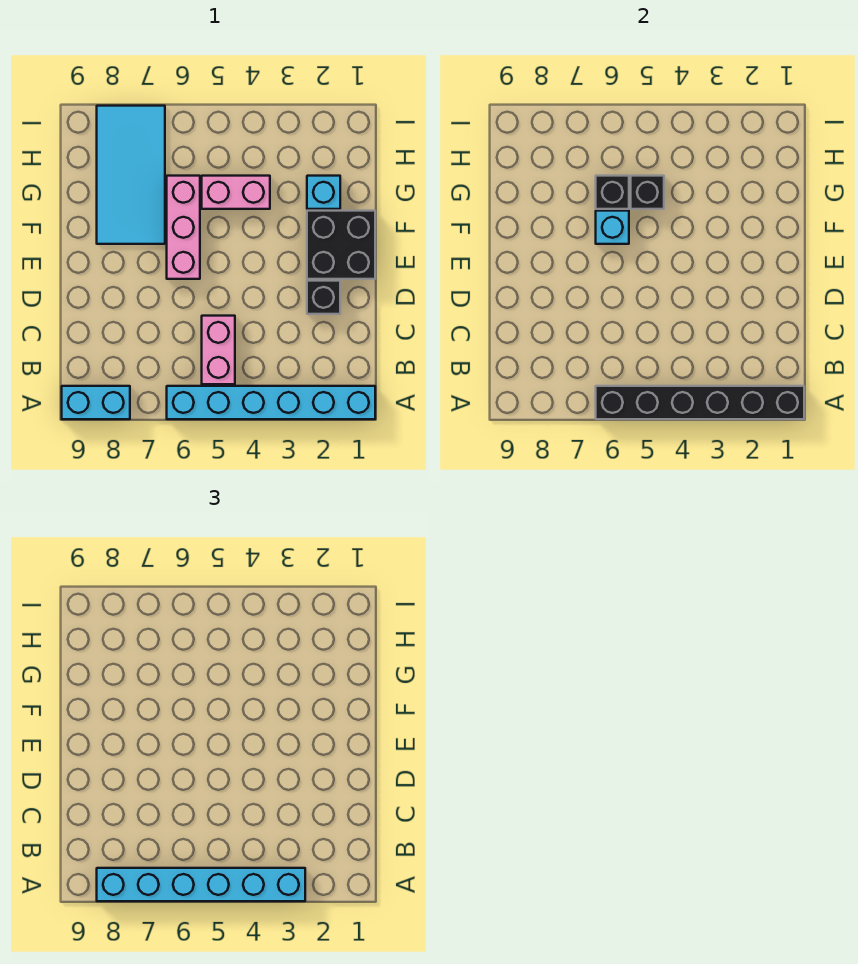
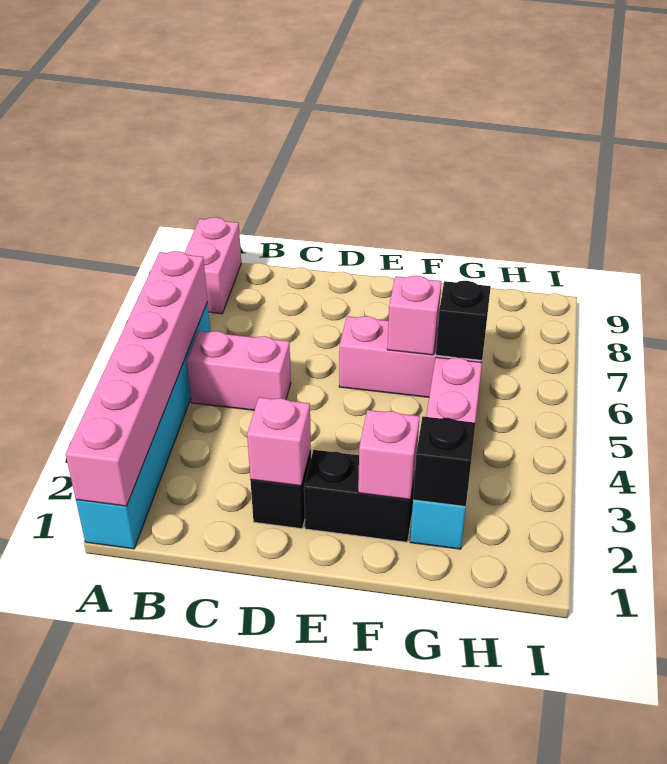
black 1x6 brick [596,386,804,419] -> pink 1x6 brick [66,251,208,506]
cyan 1x6 brick [97,868,305,901] -> none
cyan 1x2 brick [62,386,130,419] -> pink 1x2 brick [185,217,241,314]
none -> pink 1x1 brick [247,397,311,486]
black 2x2 brick [307,211,375,279] -> black 1x2 brick [304,450,415,542]
none -> pink 1x1 brick [358,410,420,499]
cyan 1x1 brick [596,211,629,244] -> pink 1x1 brick [387,276,442,355]
cyan 2x4 tile [97,106,165,244] -> none
black 1x1 brick [631,176,664,209] -> black 1x1 brick moved to [413,416,475,506]

